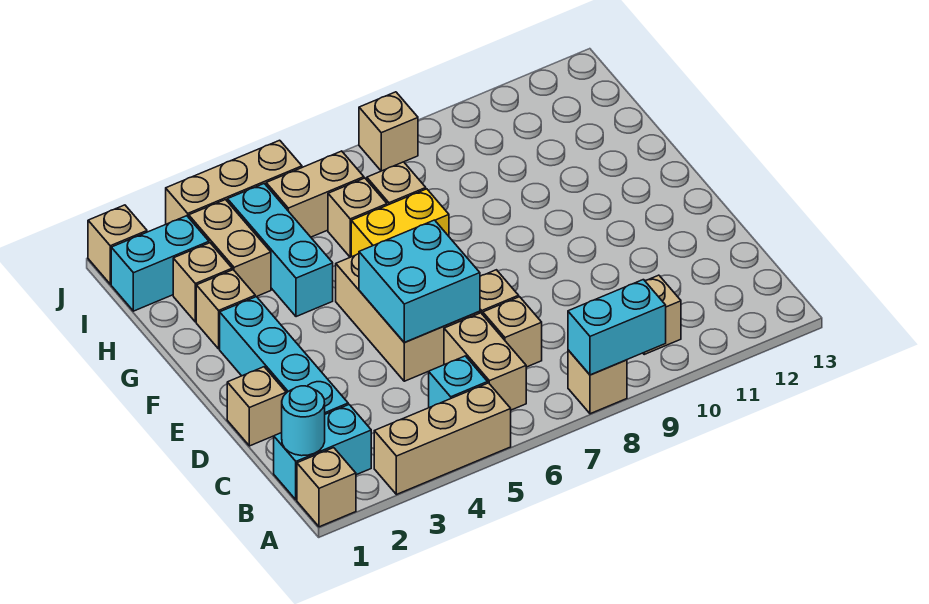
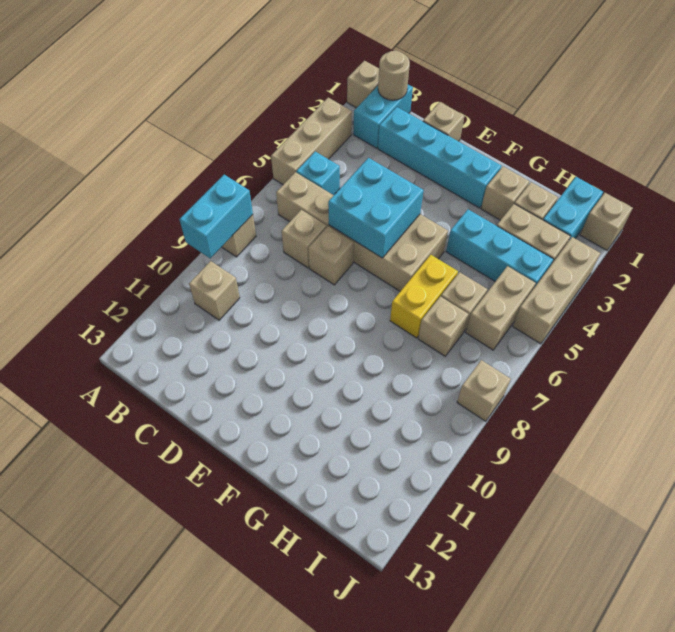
cyan 1x1 round brick [282,386,325,456] -> tan 1x1 round brick [378,51,410,100]

